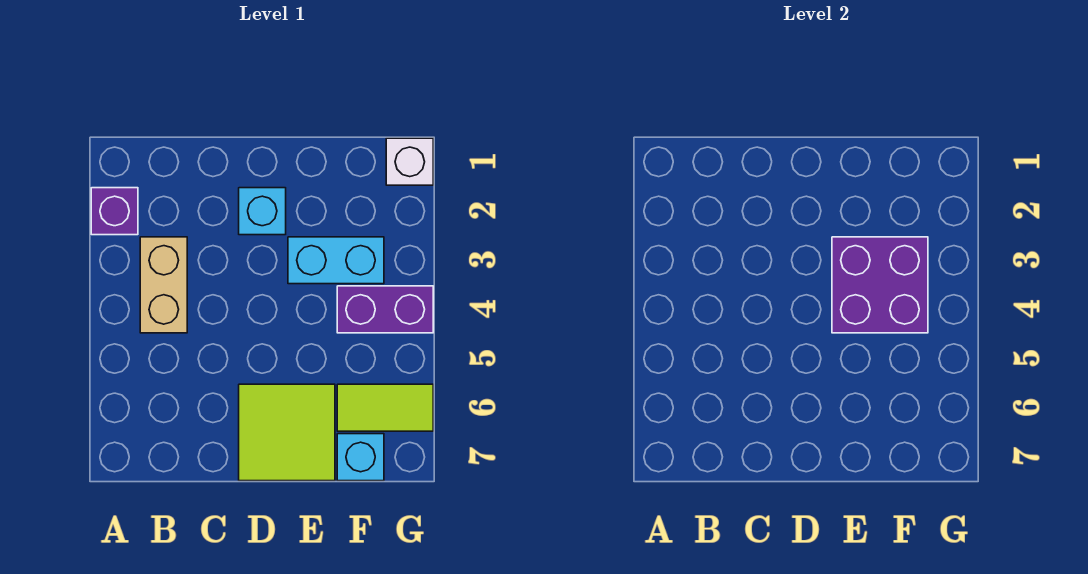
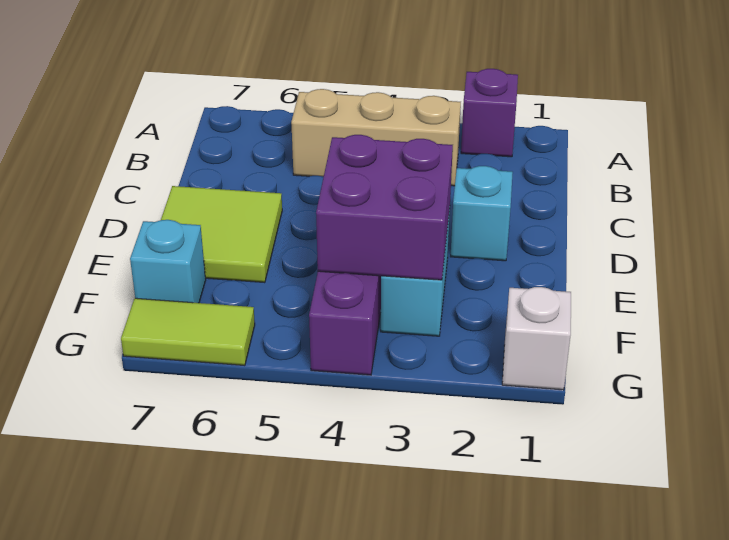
tan 1x2 brick [140,237,187,333] -> tan 1x3 brick [291,89,461,186]
lime 1x2 tile [337,384,433,431] -> lime 1x2 tile turned to [121,298,255,366]

